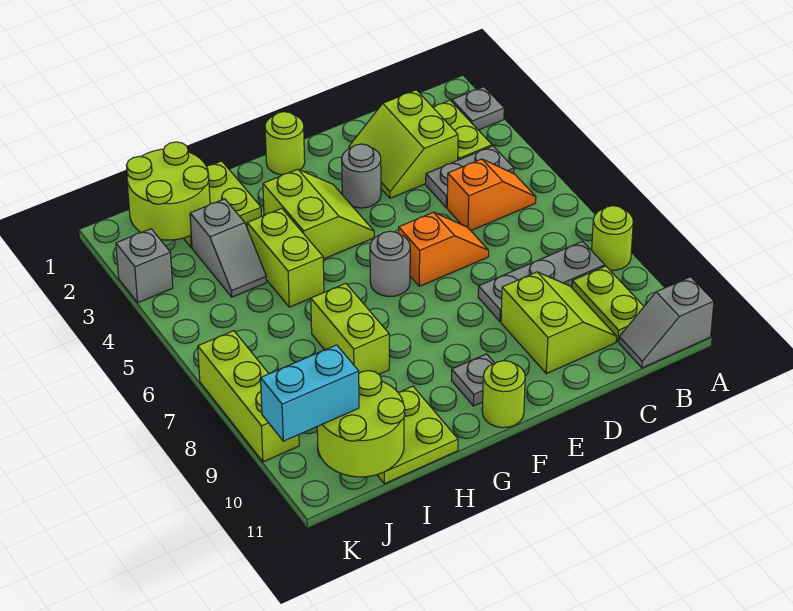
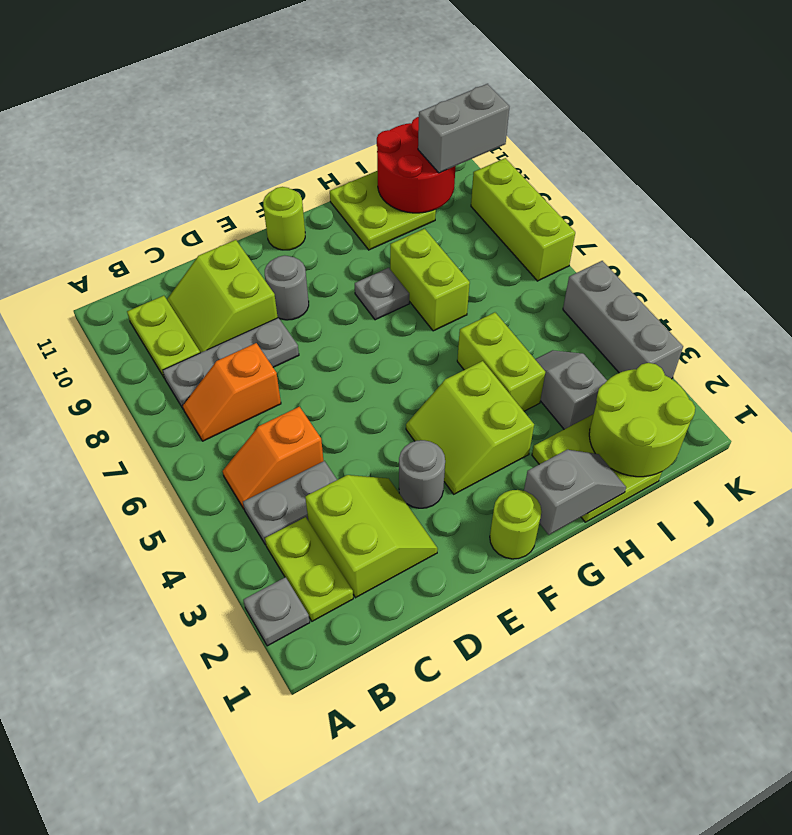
lime 1x1 round brick [592,206,633,270] -> none
grey 1x2 slope [619,277,714,368] -> grey 1x2 slope moved to [524,450,626,535]
orange 1x2 slope [399,212,489,286] -> orange 1x2 slope moved to [183,343,281,441]
grey 1x1 round brick [370,231,410,297] -> grey 1x1 round brick moved to [265,255,309,320]
grey 1x1 plate [451,354,494,406] -> grey 1x1 plate moved to [355,268,409,320]
lime 2x2 round brick [317,371,405,477] -> red 2x2 round brick [377,117,456,213]
cyan 1x2 brick [261,345,359,441] -> grey 1x2 brick [418,84,510,173]
grey 1x1 brick [116,229,173,303] -> grey 1x3 brick [563,261,683,379]

